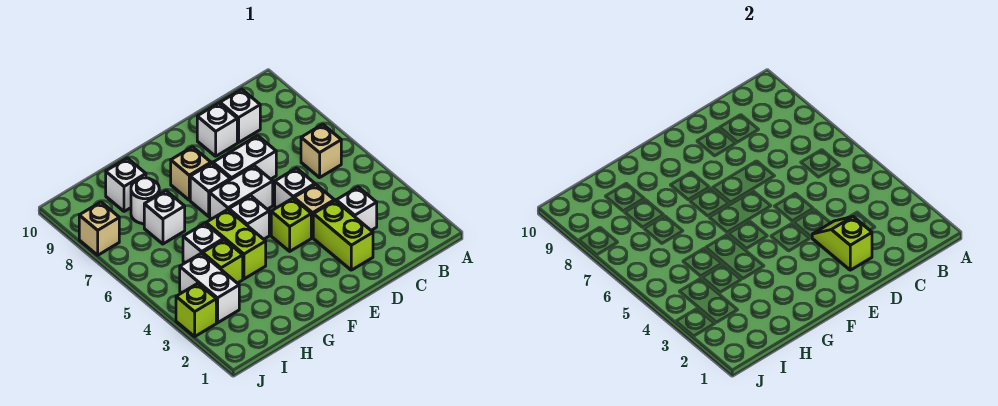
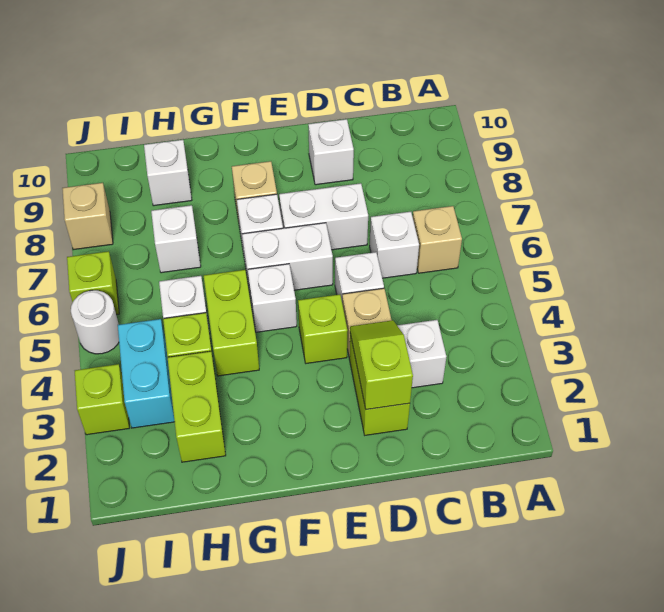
white 1x1 brick [220,89,260,143] -> white 1x1 brick moved to [370,212,419,278]
none -> lime 1x2 brick [168,351,226,462]
white 1x1 round brick [131,178,159,224] -> white 1x1 round brick moved to [71,290,119,354]
white 1x2 brick [180,253,239,323] -> cyan 1x2 brick [118,319,175,428]
none -> lime 1x1 brick [67,251,119,315]

